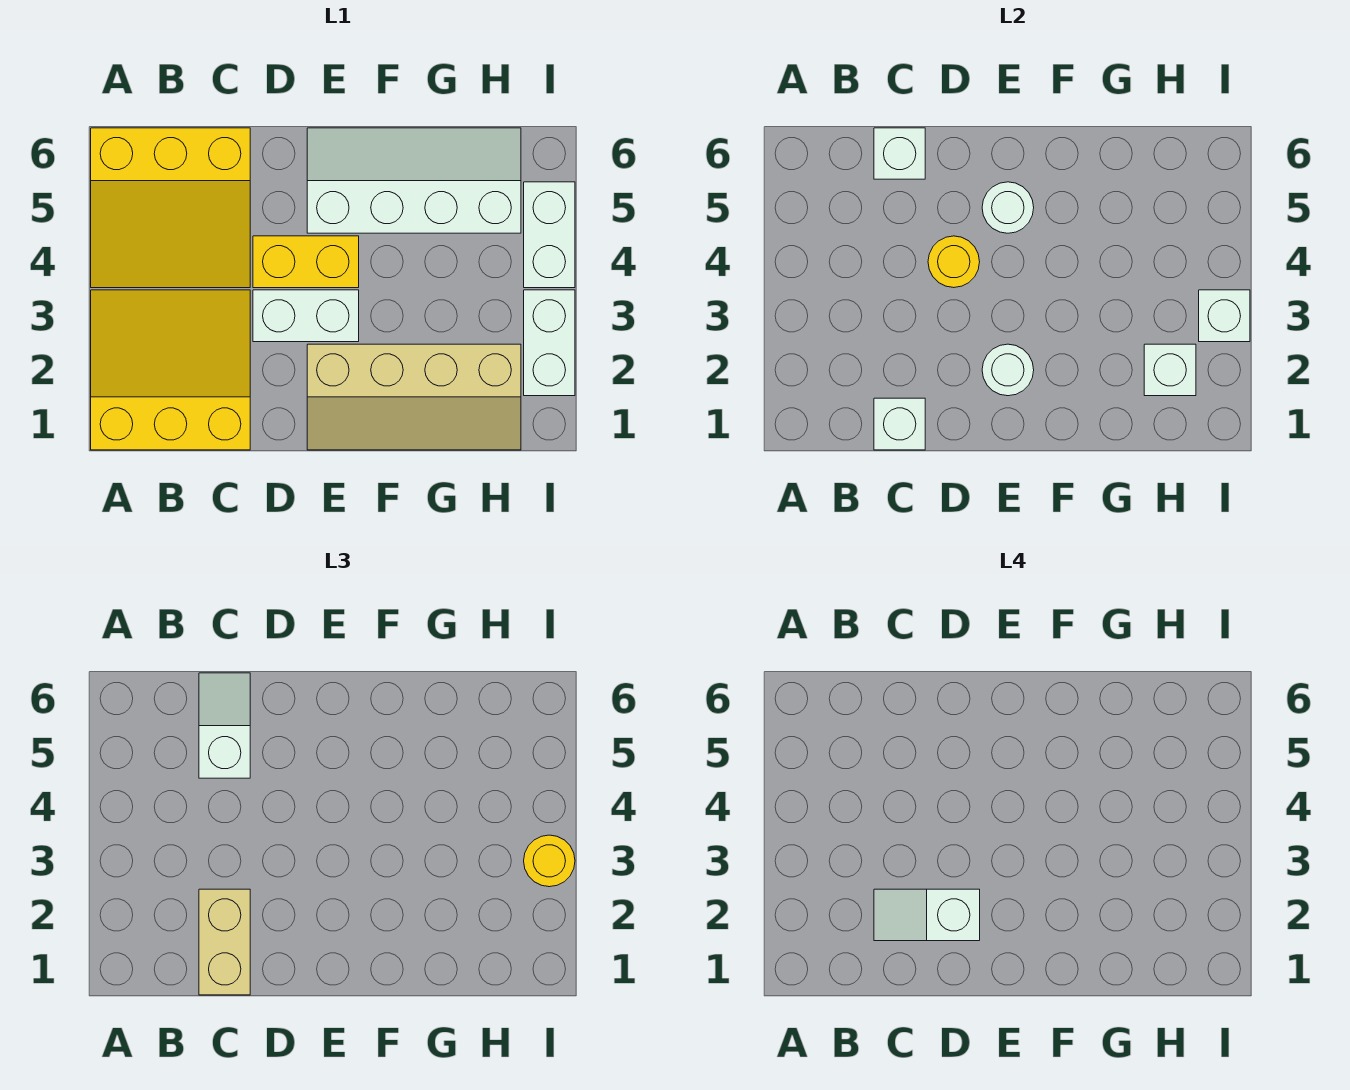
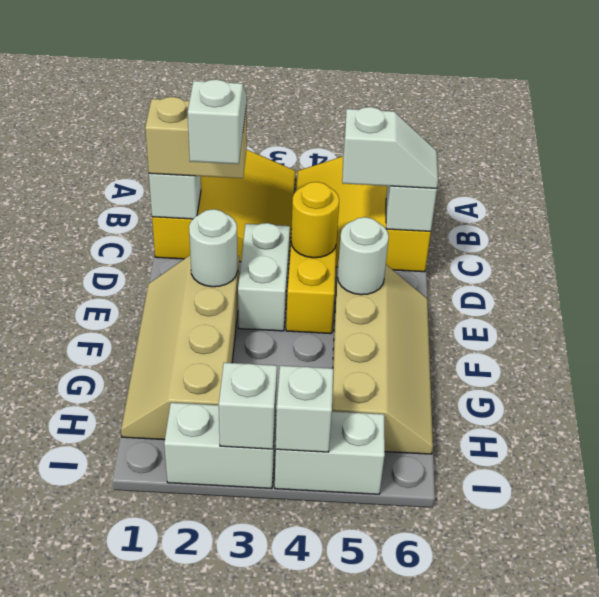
white 2x4 slope [307,128,521,233] -> tan 2x4 slope [332,261,433,454]
white 1x1 brick [1144,344,1196,396] -> white 1x1 brick moved to [276,366,333,452]
yellow 1x1 round brick [524,835,575,887] -> none

